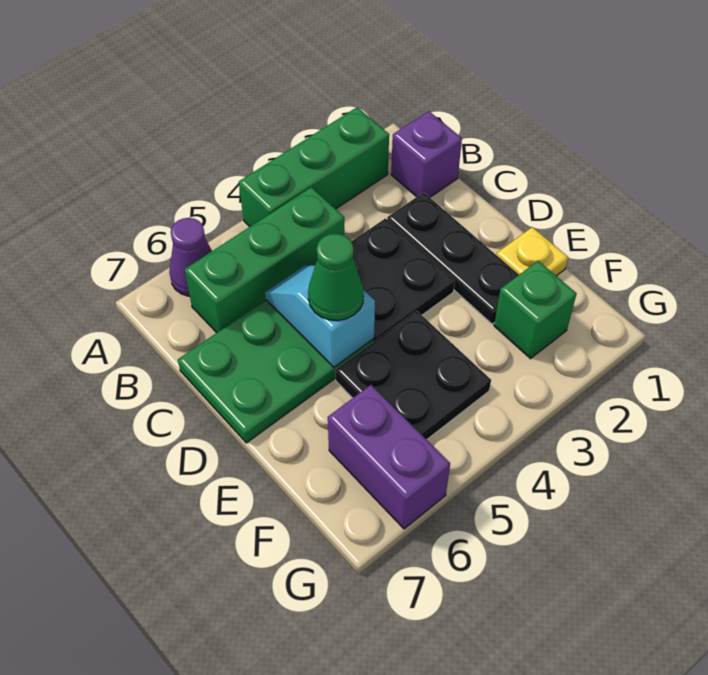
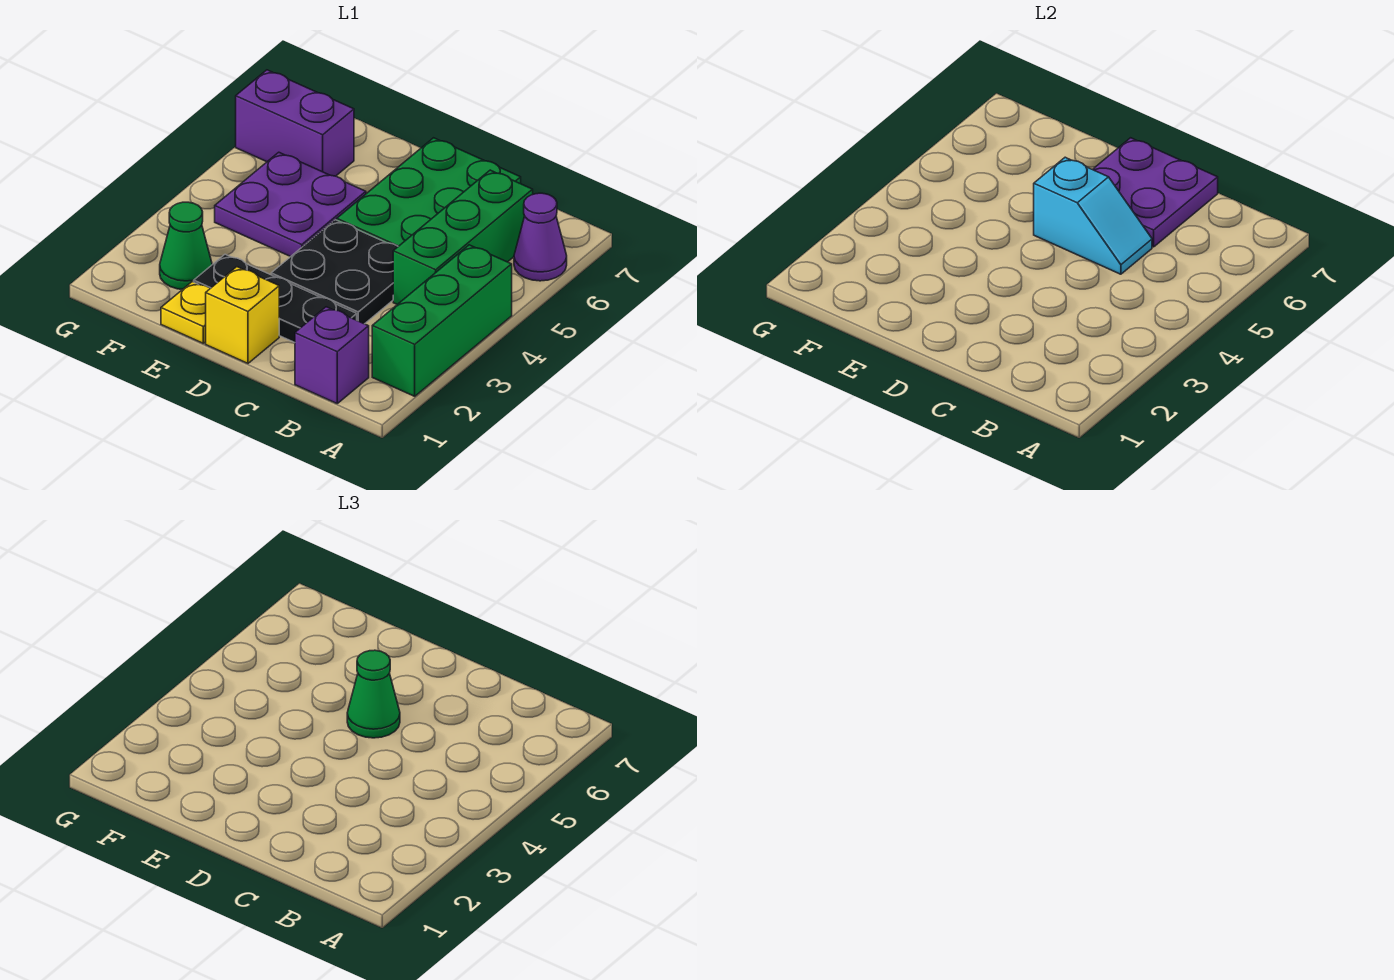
none -> purple 2x2 plate [1093,138,1218,247]
none -> yellow 1x1 brick [206,267,279,363]
black 2x2 plate [335,311,491,440] -> purple 2x2 plate [215,152,366,257]
green 1x1 brick [494,261,577,359] -> green 1x1 cone [160,202,212,289]

